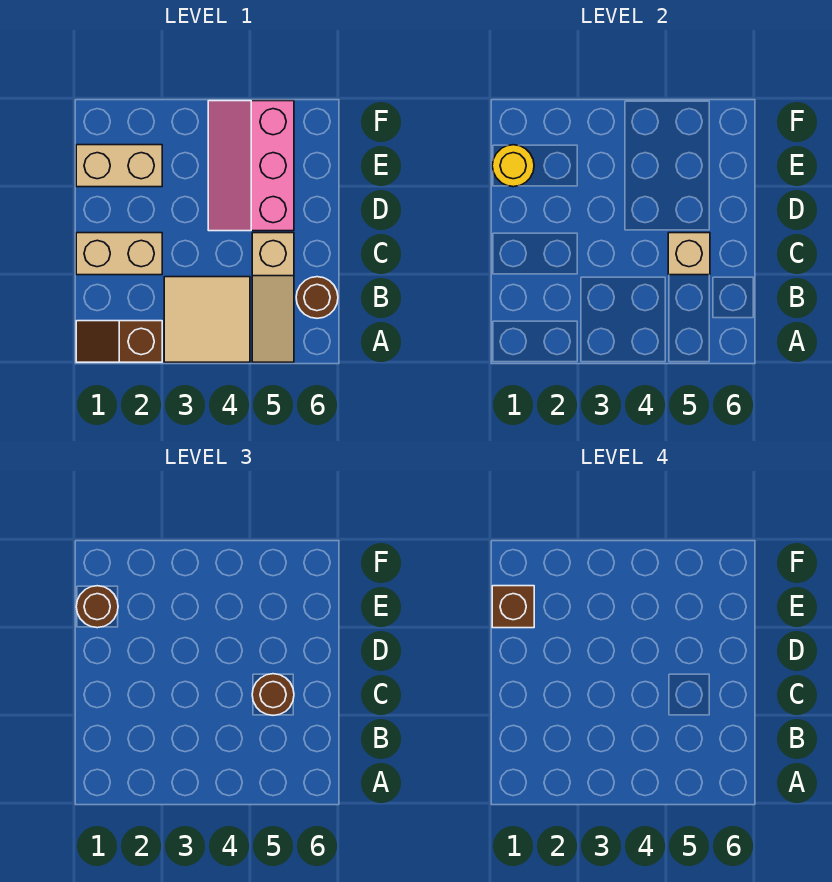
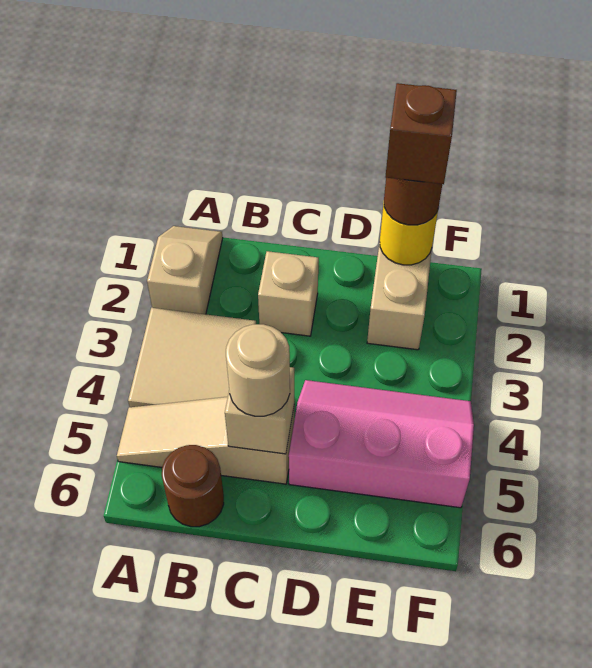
brown 1x2 slope [76,321,162,362] -> tan 1x2 slope [147,226,223,314]
tan 1x2 brick [76,233,162,275] -> tan 1x1 brick [258,251,319,336]
brown 1x1 round brick [252,674,294,715] -> tan 1x1 round brick [226,324,290,416]

